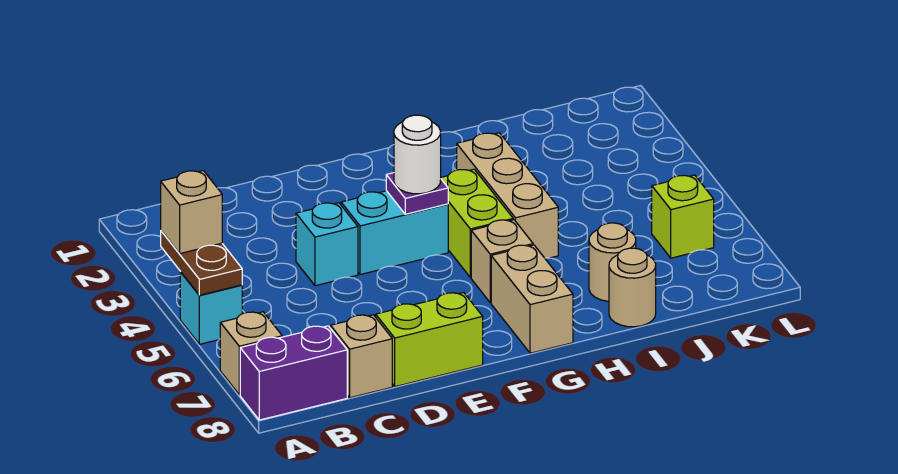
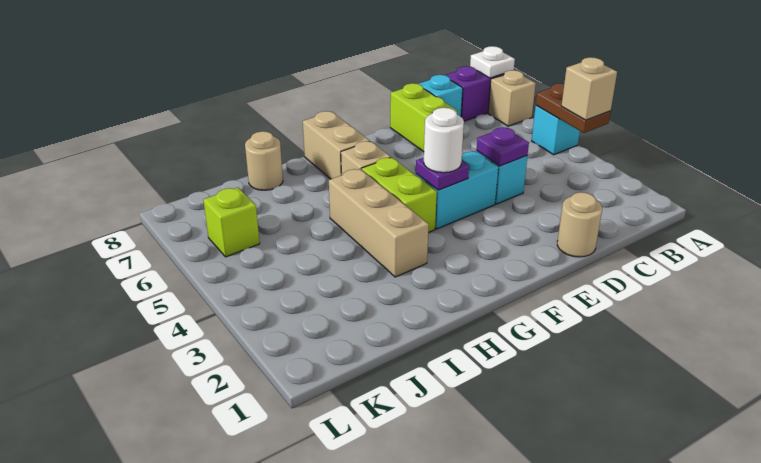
none -> white 1x1 plate [470,46,515,78]
tan 1x1 brick [331,315,392,398] -> cyan 1x1 brick [419,75,463,116]
none -> purple 1x1 plate [477,127,529,166]
lime 1x2 brick [376,292,483,387] -> lime 1x2 brick turned to [390,83,457,152]
tan 1x1 round brick [589,223,636,301] -> tan 1x1 round brick moved to [557,192,602,257]

